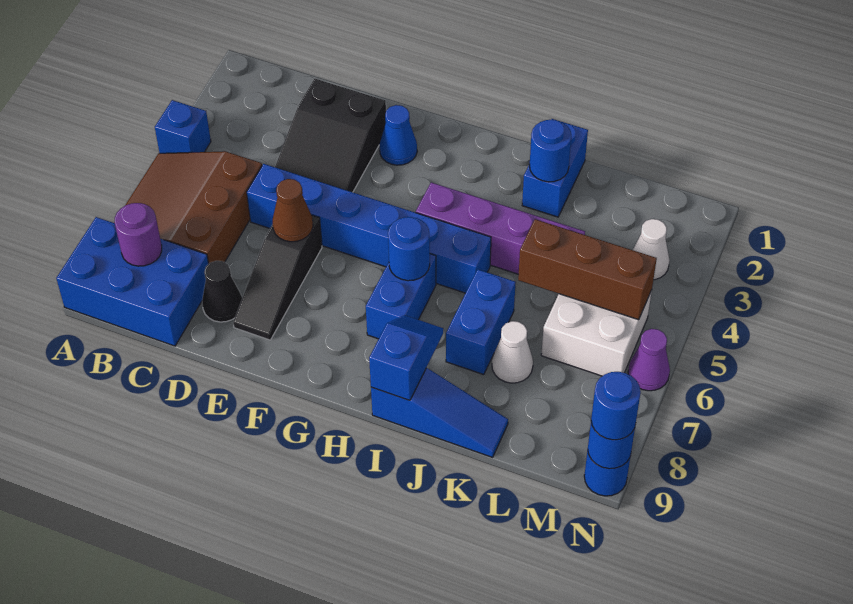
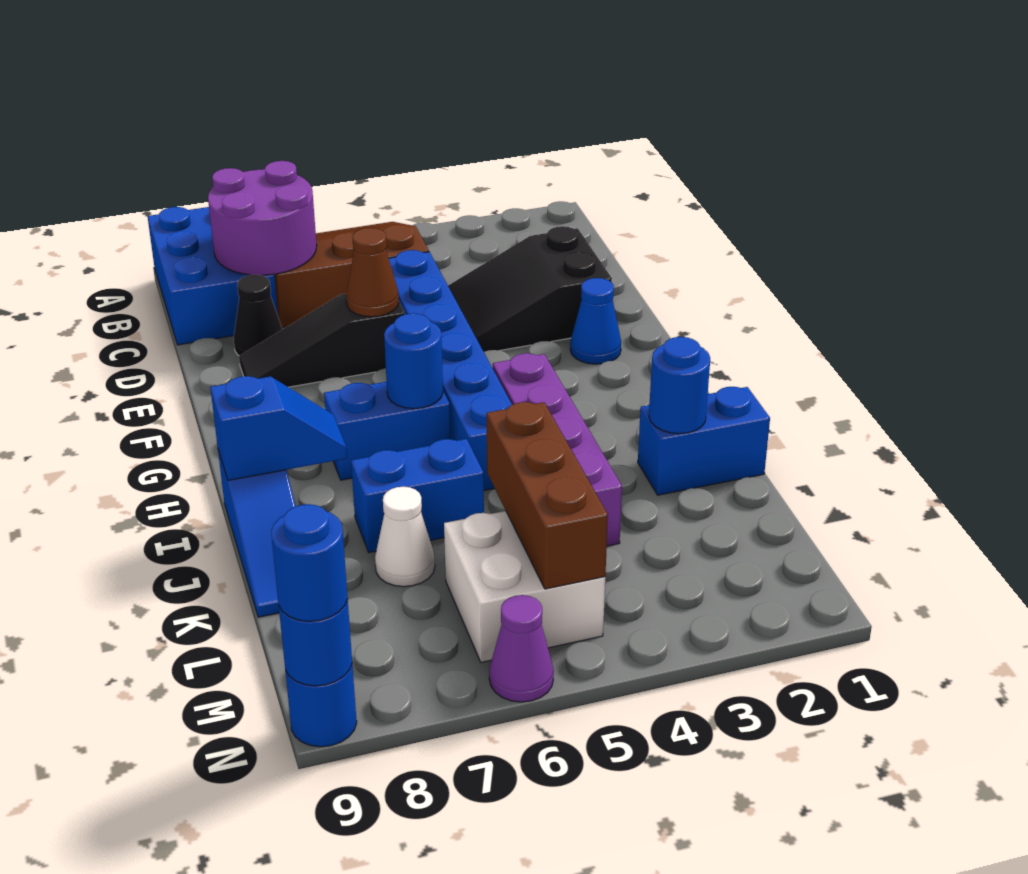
blue 1x1 brick [155,100,211,153] -> none
purple 1x1 round brick [115,203,162,266] -> purple 2x2 round brick [208,161,317,275]
white 1x1 cone [633,219,670,280] -> none

